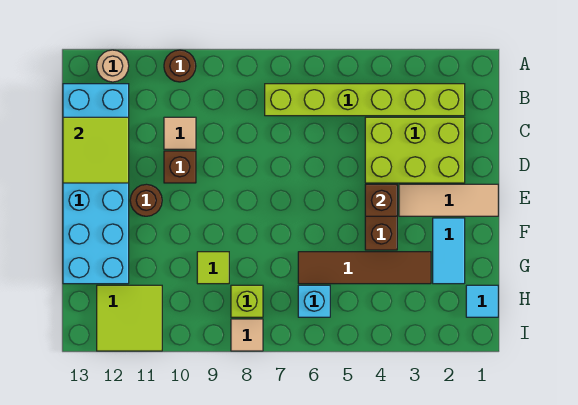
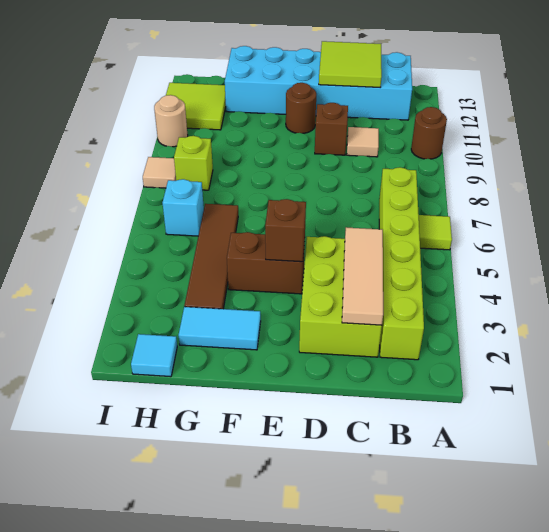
tan 1x1 round brick [97,50,129,82] -> tan 1x1 round brick moved to [154,95,188,147]
tan 1x3 tile [399,184,498,216] -> tan 1x3 tile moved to [342,227,383,325]
lime 1x1 tile [197,252,229,284] -> lime 1x1 tile moved to [419,215,452,250]

